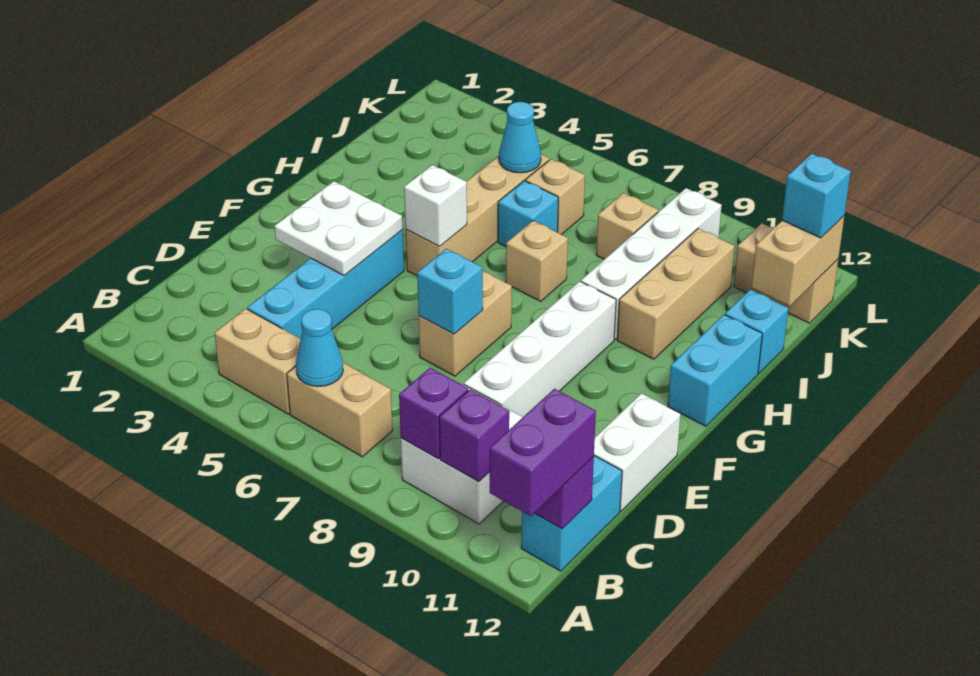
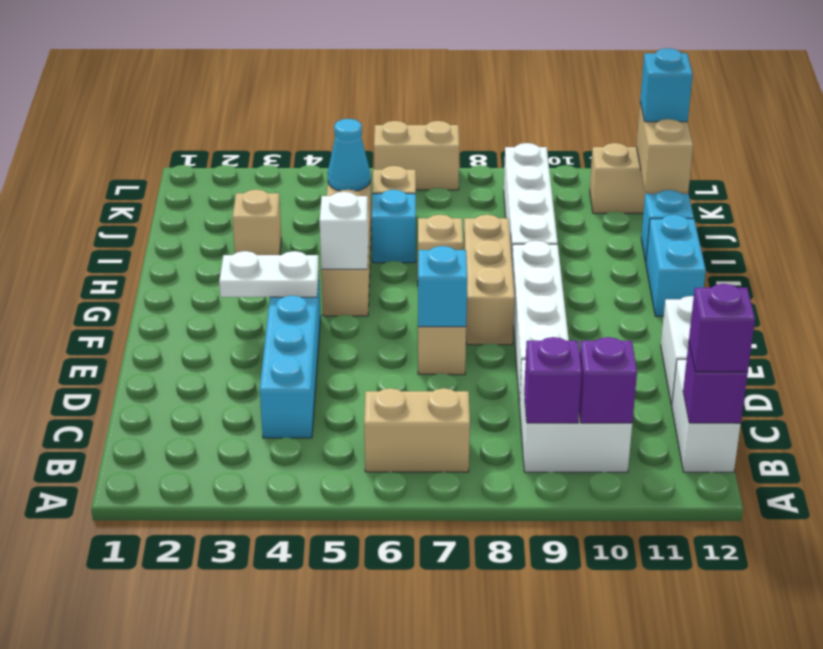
purple 1x2 brick [490,389,596,516] -> purple 1x1 brick [689,284,755,372]
tan 1x2 brick [215,309,301,414] -> tan 1x2 brick moved to [374,121,459,190]
cyan 1x1 cone [296,309,343,387] -> none
cyan 1x2 brick [521,456,622,571] -> white 1x2 brick [672,359,741,472]
white 2x2 plate [275,181,403,275] -> white 1x2 plate [219,251,319,297]
tan 1x3 brick [617,229,735,359] -> tan 1x3 brick moved to [464,215,515,345]
tan 1x1 brick [596,193,658,259] -> tan 1x1 brick moved to [233,190,282,255]

